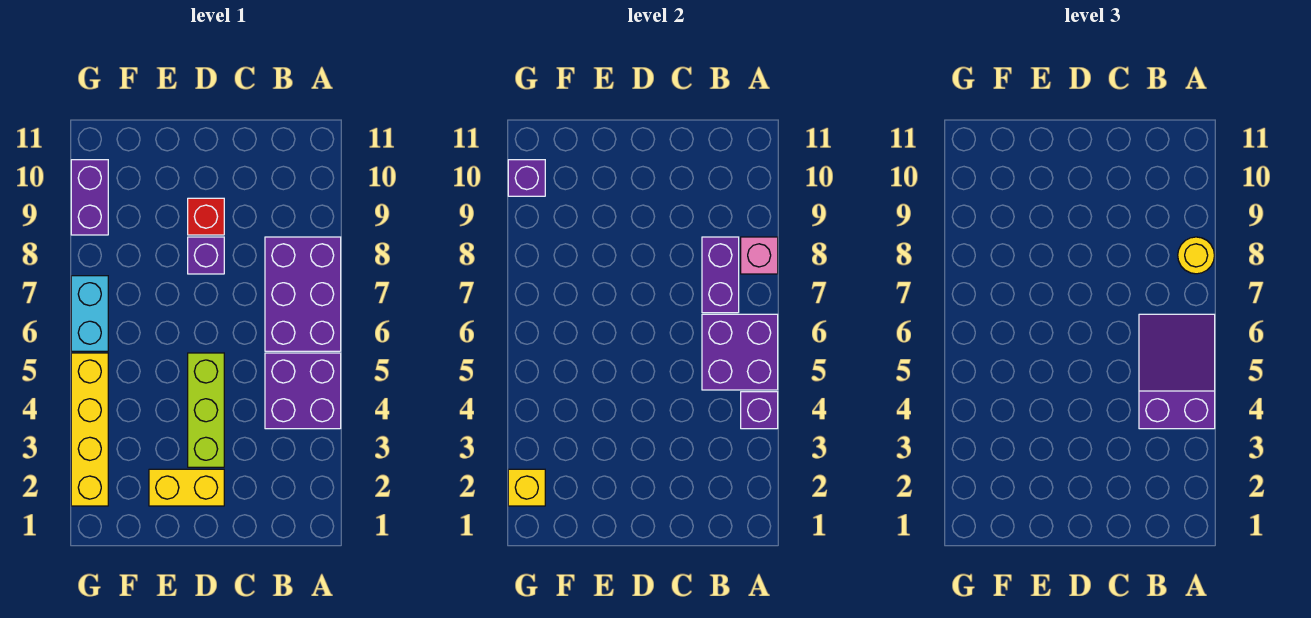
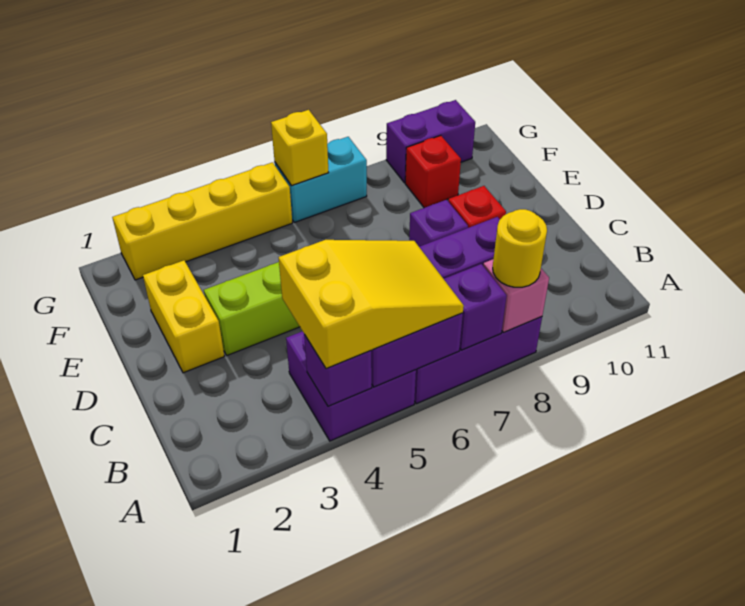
purple 2x3 slope [1139,314,1215,429] -> yellow 2x3 slope [279,240,464,369]
none -> red 1x1 brick [405,136,461,208]
yellow 1x1 brick [508,469,545,506] -> yellow 1x1 brick moved to [271,110,328,186]
purple 1x1 brick [508,160,545,196] -> purple 1x1 brick moved to [444,264,507,350]

